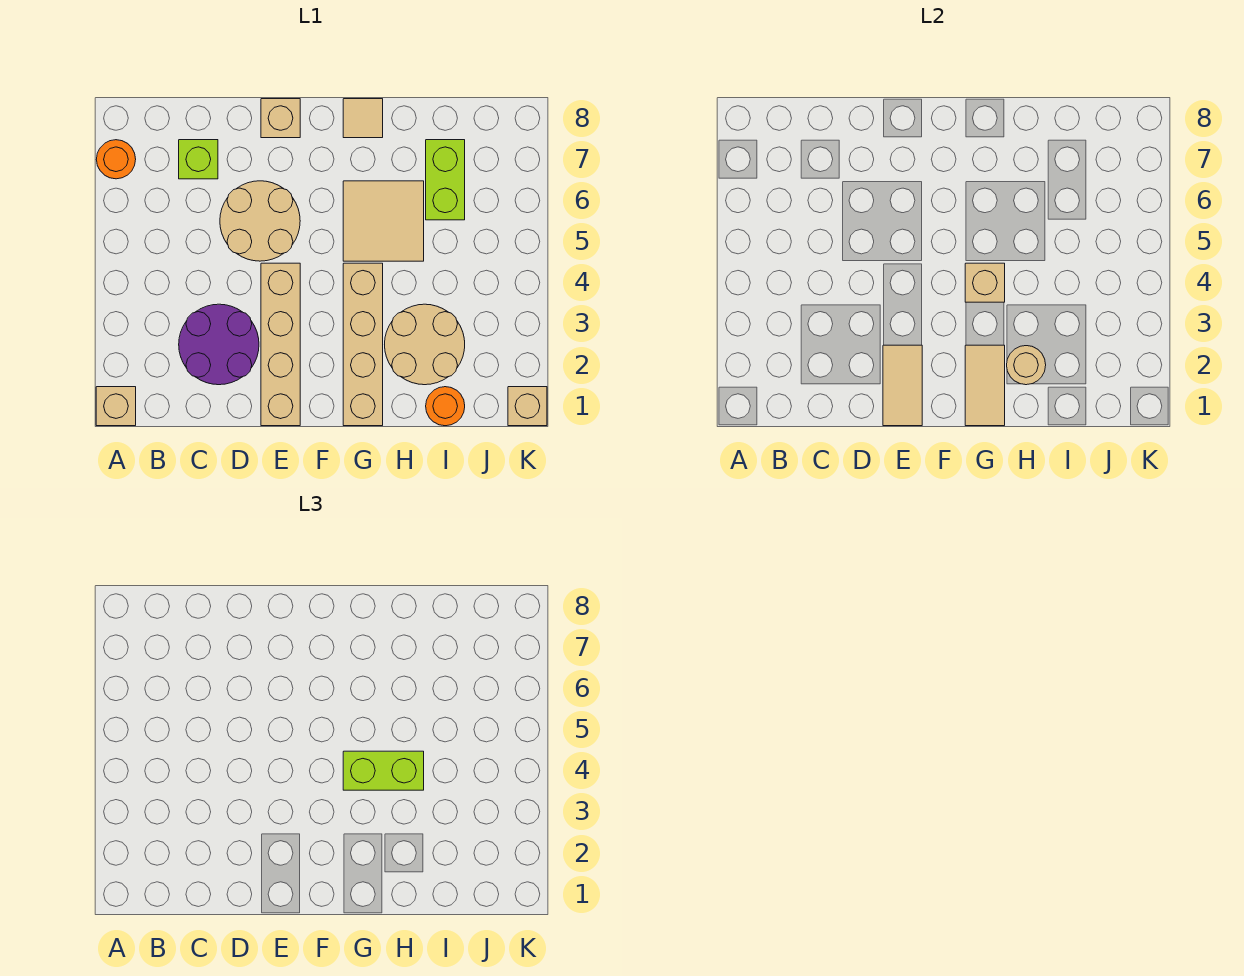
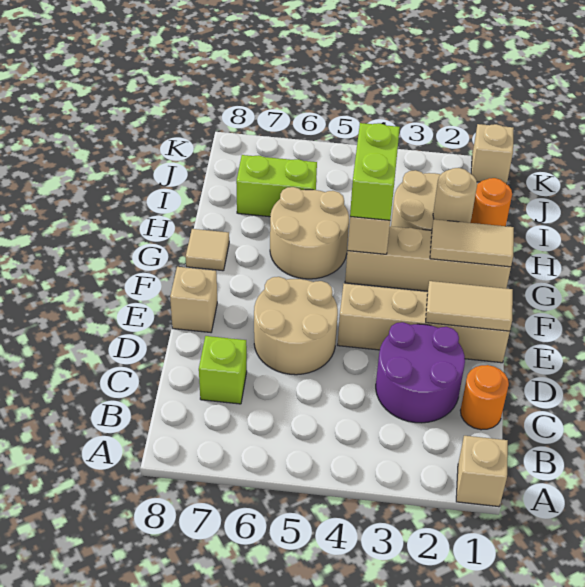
orange 1x1 round brick [96,140,136,179] -> orange 1x1 round brick moved to [460,365,509,430]
tan 2x2 tile [343,181,424,261] -> tan 2x2 round brick [270,187,349,279]

